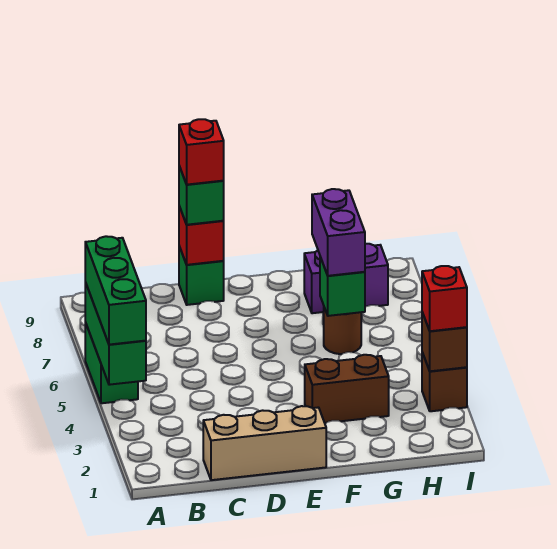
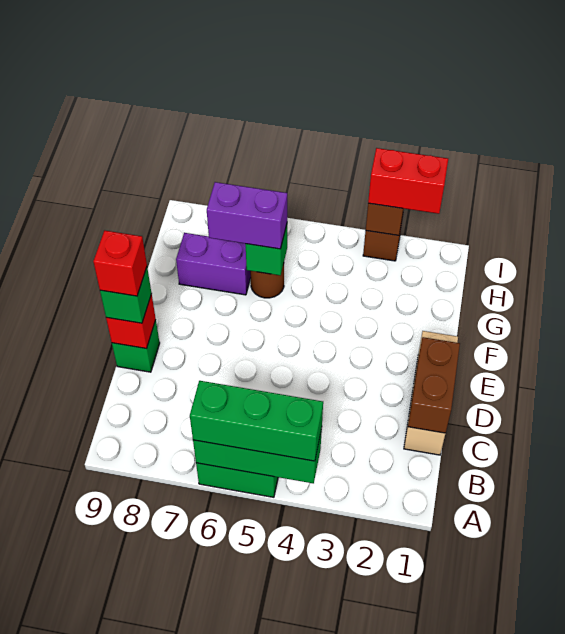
brown 1x2 brick [305,355,389,423] -> brown 1x2 brick moved to [408,337,460,433]
purple 1x2 brick [304,244,388,313] -> purple 1x2 brick turned to [176,233,251,295]
red 1x1 brick [422,266,467,331] -> red 1x2 brick [368,148,448,214]

